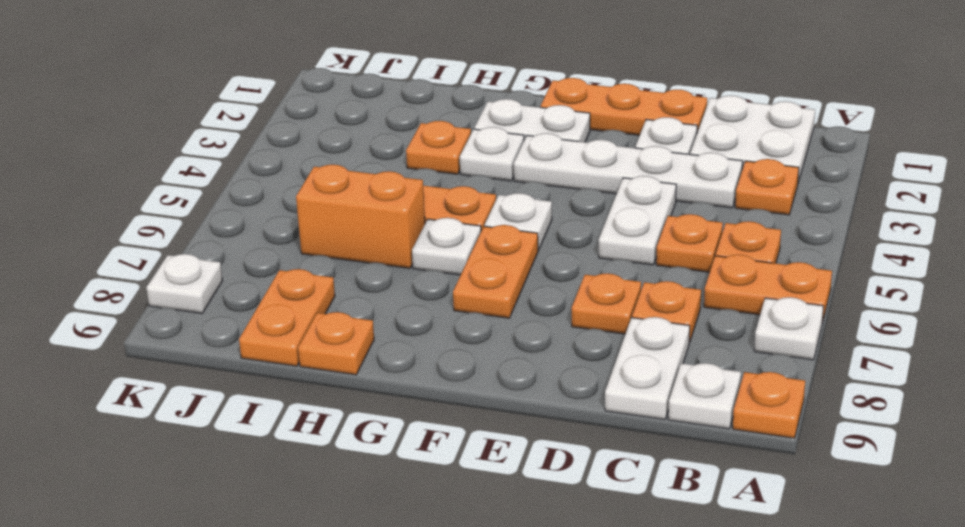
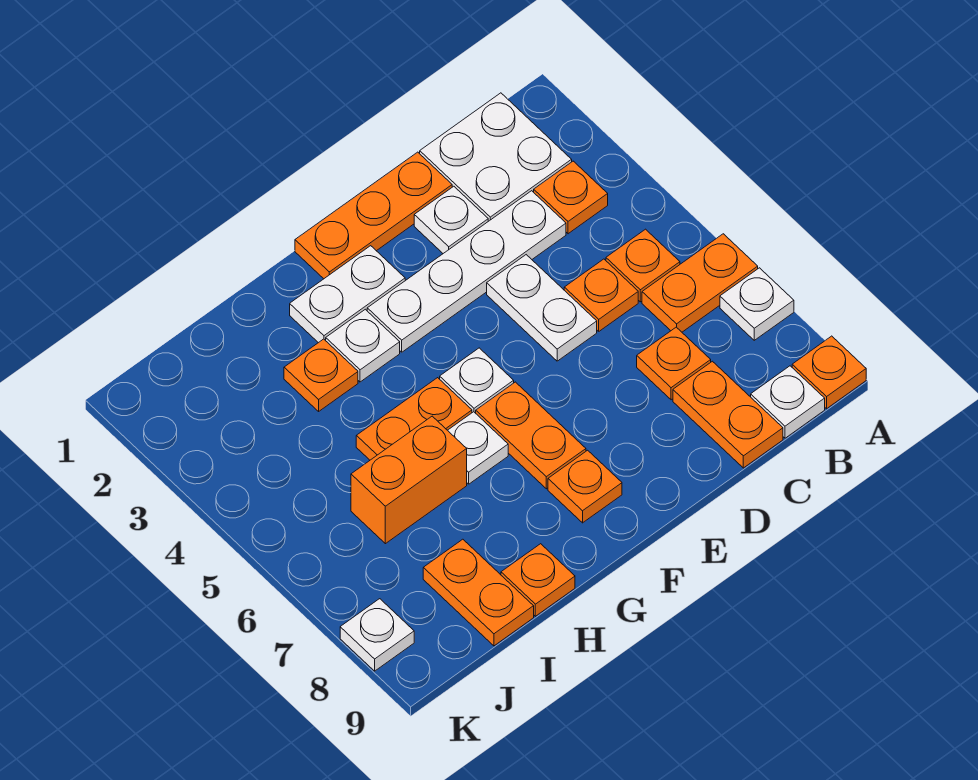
white 1x2 plate [605,317,690,419] -> orange 1x2 plate [673,361,783,468]
orange 1x1 plate [572,273,641,334] -> orange 1x1 plate moved to [548,450,622,523]

